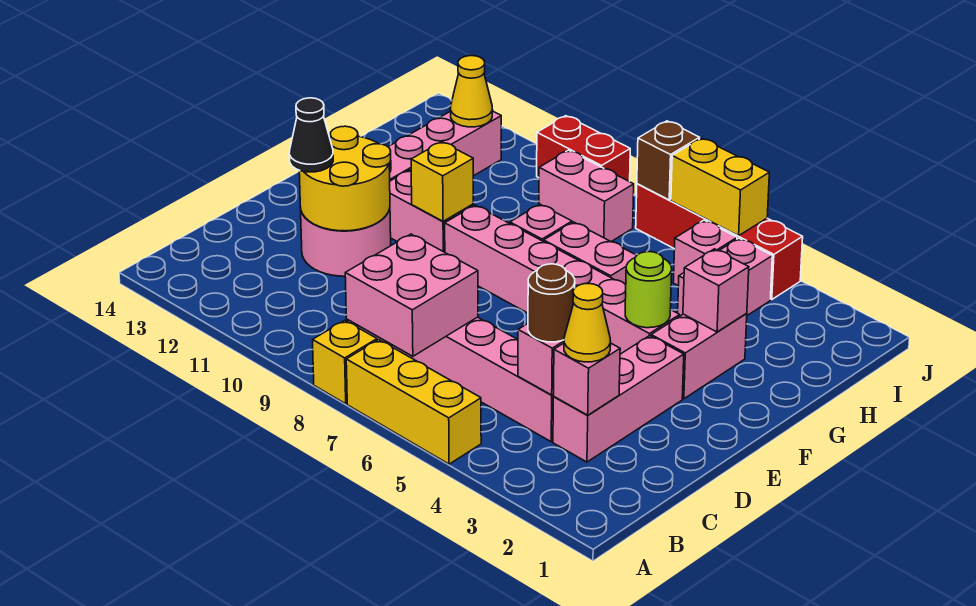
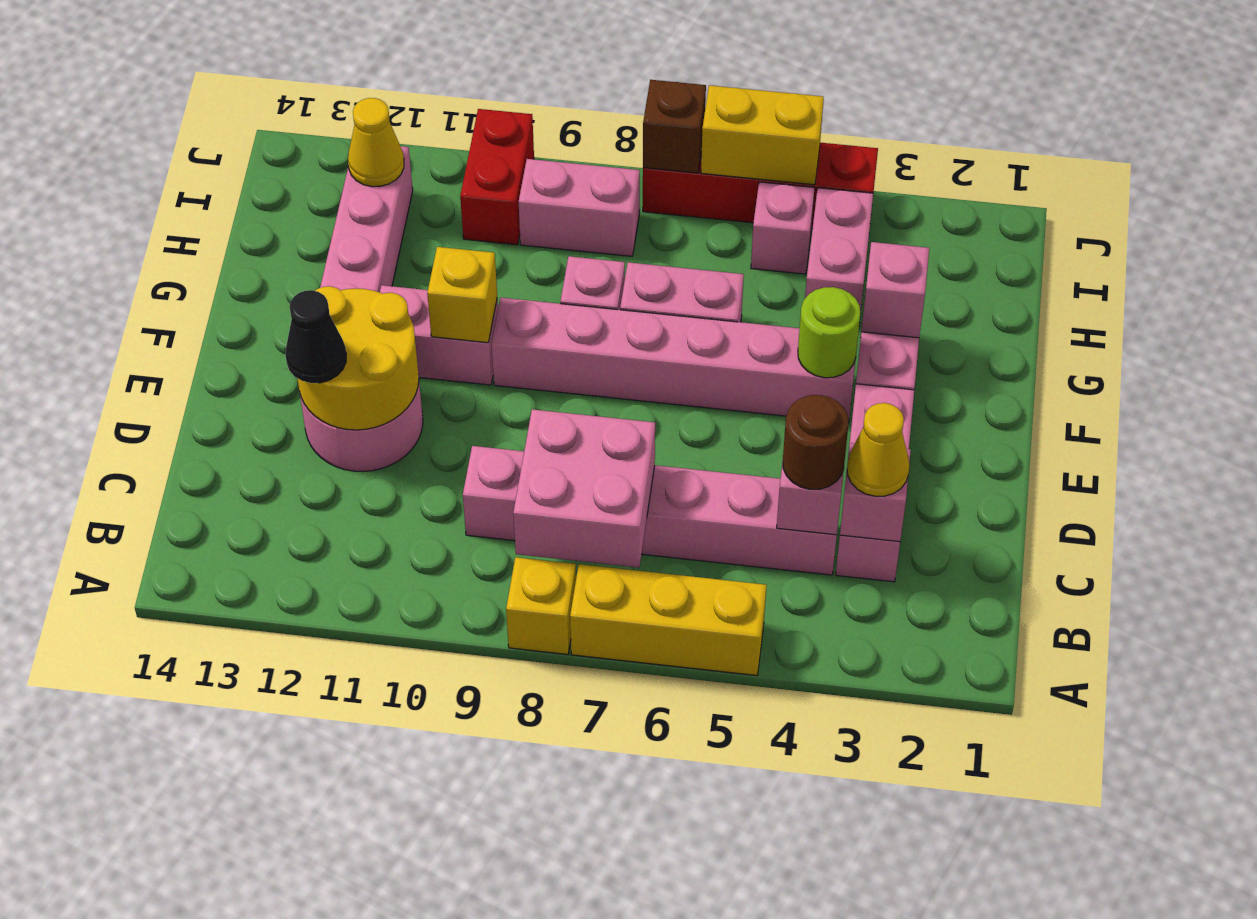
red 1x2 brick [537,116,630,182] -> red 1x2 brick turned to [460,109,534,245]

